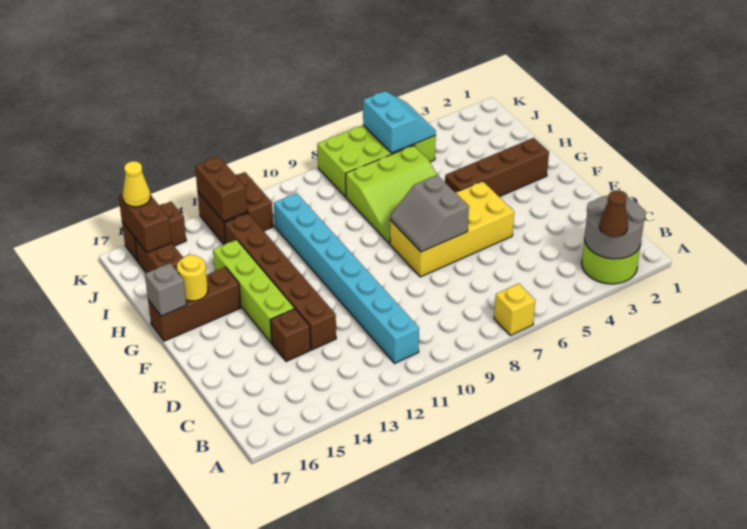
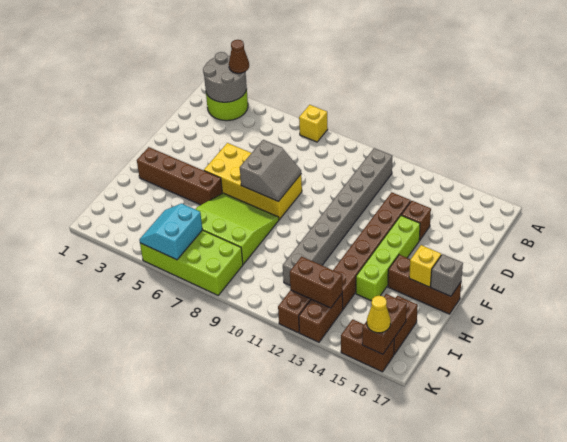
cyan 1x8 brick [274,193,419,363] -> grey 1x8 brick [283,148,392,285]
yellow 1x1 round brick [177,255,208,301] -> yellow 1x1 brick [409,245,441,287]
brown 1x2 brick [195,156,247,221] -> brown 1x2 brick turned to [290,257,342,308]

